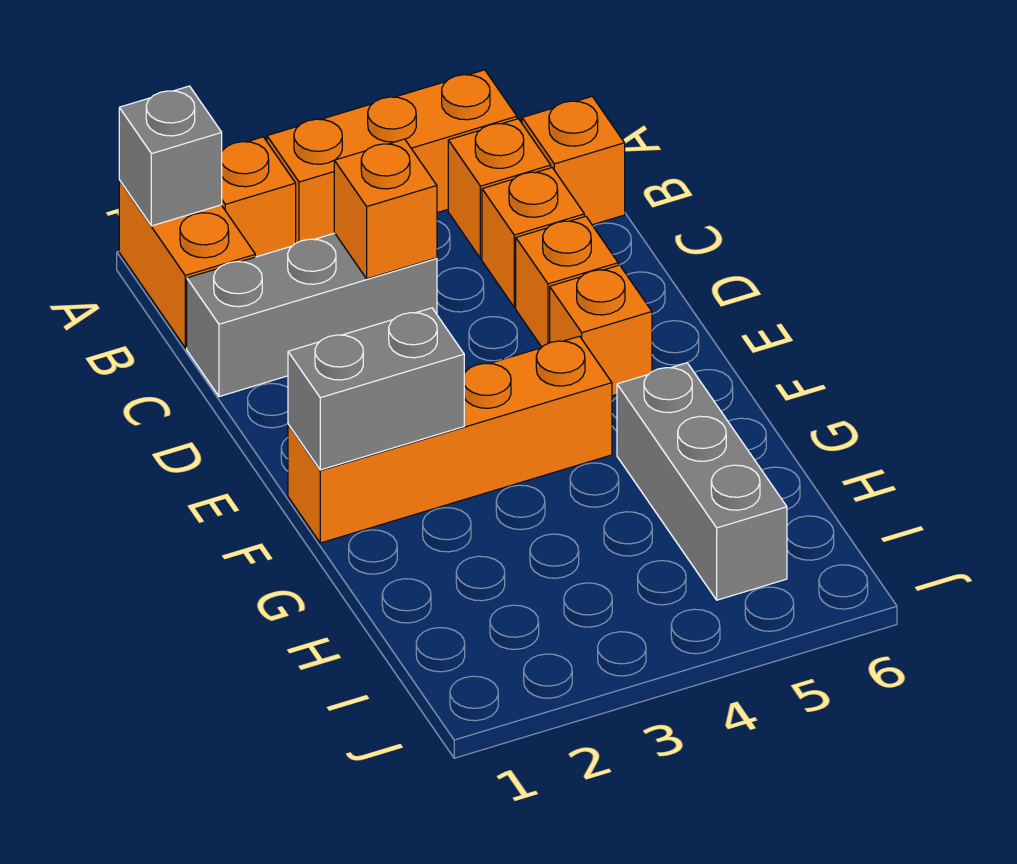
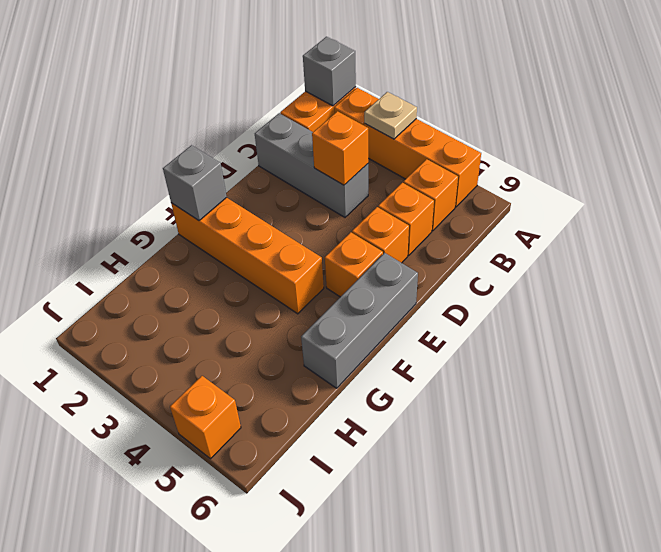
none -> tan 1x1 plate [364,92,417,139]
orange 1x1 brick [522,97,625,225] -> orange 1x1 brick moved to [170,376,241,459]
grey 1x2 brick [288,308,464,470] -> grey 1x1 brick [163,145,227,221]
grey 1x3 brick [617,363,787,600] -> grey 1x3 brick moved to [301,253,418,388]

